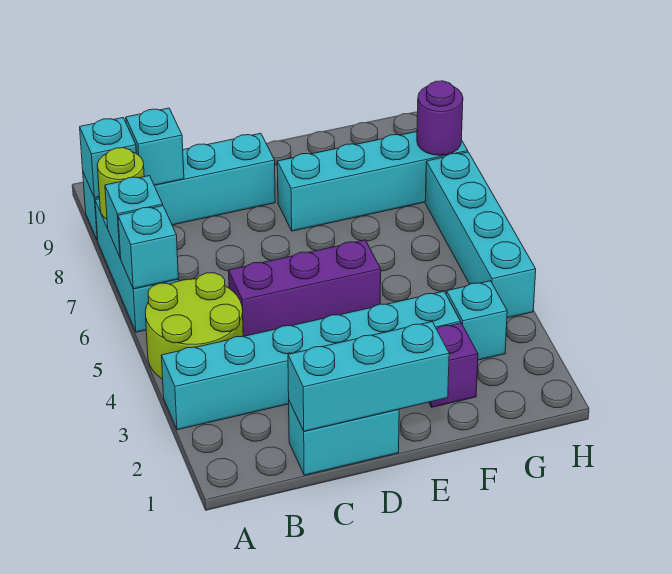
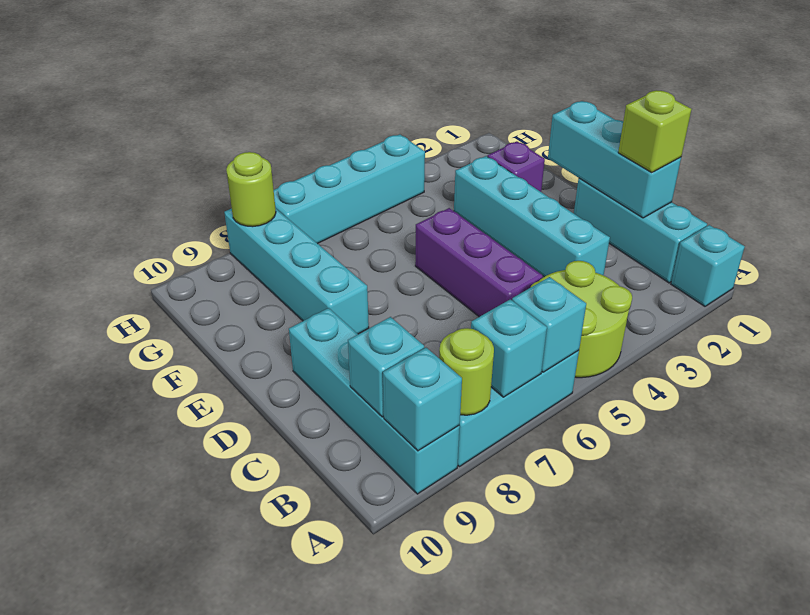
cyan 1x6 brick [161,291,461,430] -> cyan 1x4 brick [454,156,610,277]
cyan 1x2 brick [289,401,399,475] -> cyan 1x3 brick [574,178,707,283]
none -> lime 1x1 brick [618,90,692,173]
cyan 1x1 brick [446,281,507,360] -> cyan 1x1 brick moved to [671,225,745,306]
purple 1x1 round brick [417,81,463,155] -> lime 1x1 round brick [226,152,276,227]

